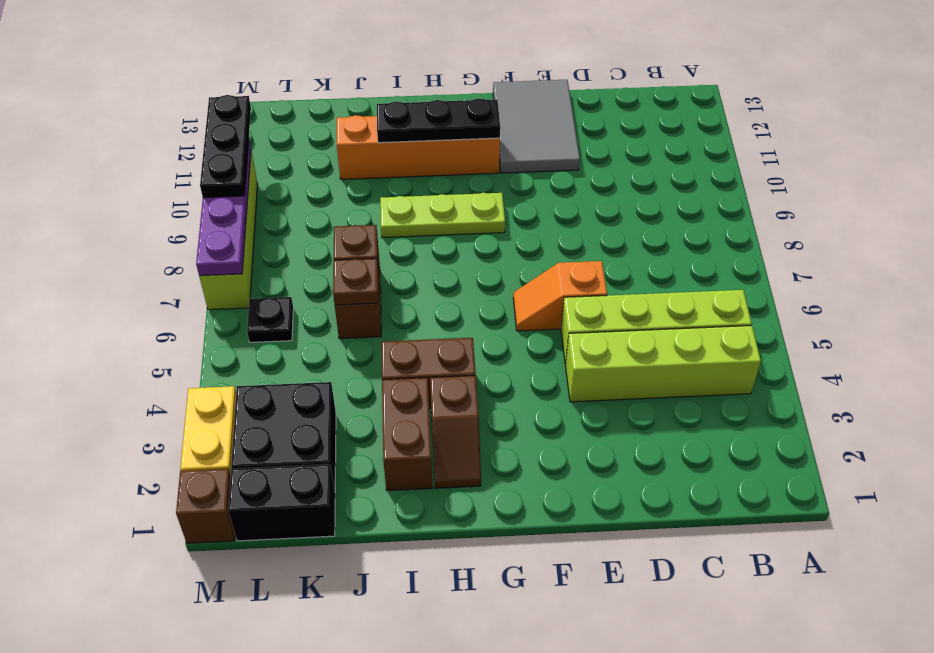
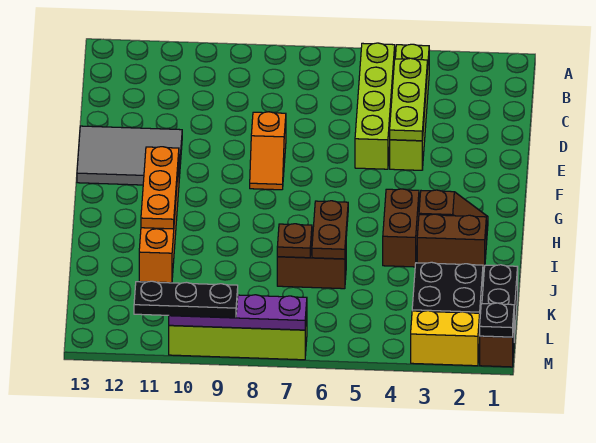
orange 1x2 slope [513,261,607,331] -> orange 1x2 slope moved to [250,112,286,190]
lime 1x3 plate [380,193,505,238] -> lime 1x3 plate moved to [390,58,428,141]
black 1x3 plate [377,98,500,143] -> orange 1x3 plate [141,147,179,229]
brown 1x1 plate [333,258,378,305] -> brown 1x2 plate [312,201,348,259]
black 1x1 plate [247,297,293,342] -> black 1x1 plate moved to [480,303,514,337]

